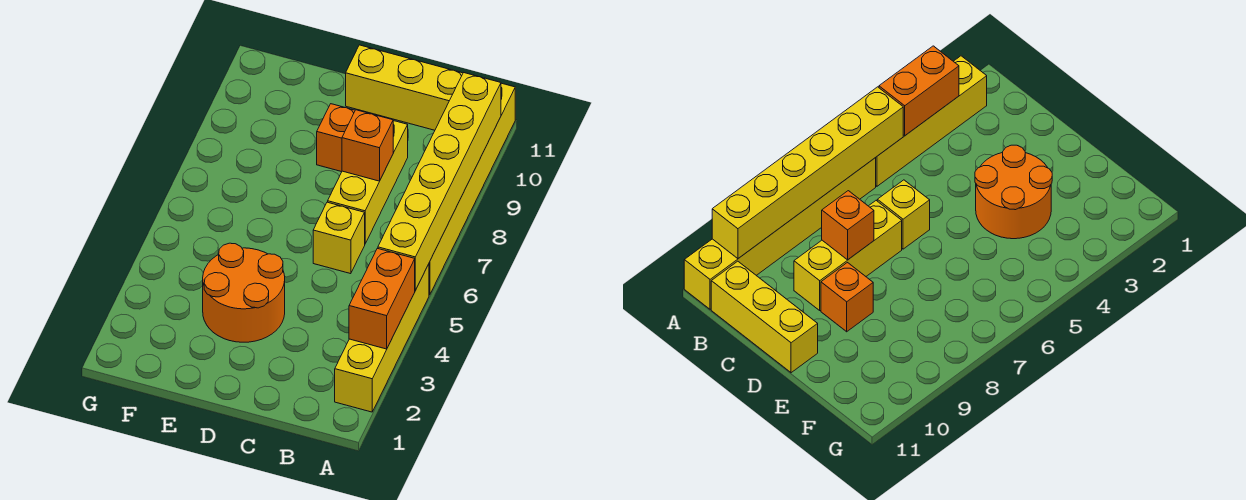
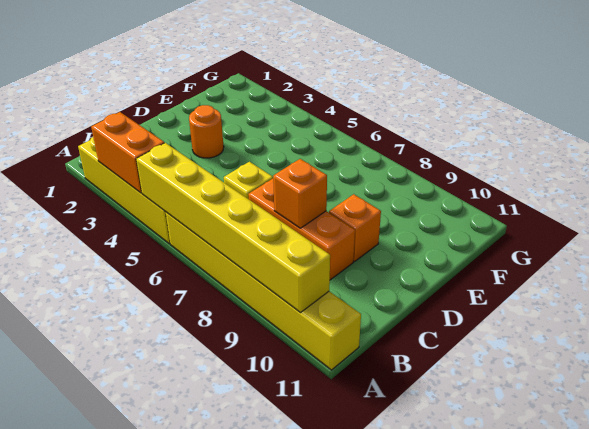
yellow 1x3 brick [346,45,463,130] -> none
yellow 1x3 brick [328,121,408,243] -> orange 1x3 brick [248,179,355,280]
orange 2x2 round brick [203,243,285,342] -> orange 1x1 round brick [189,105,224,158]

